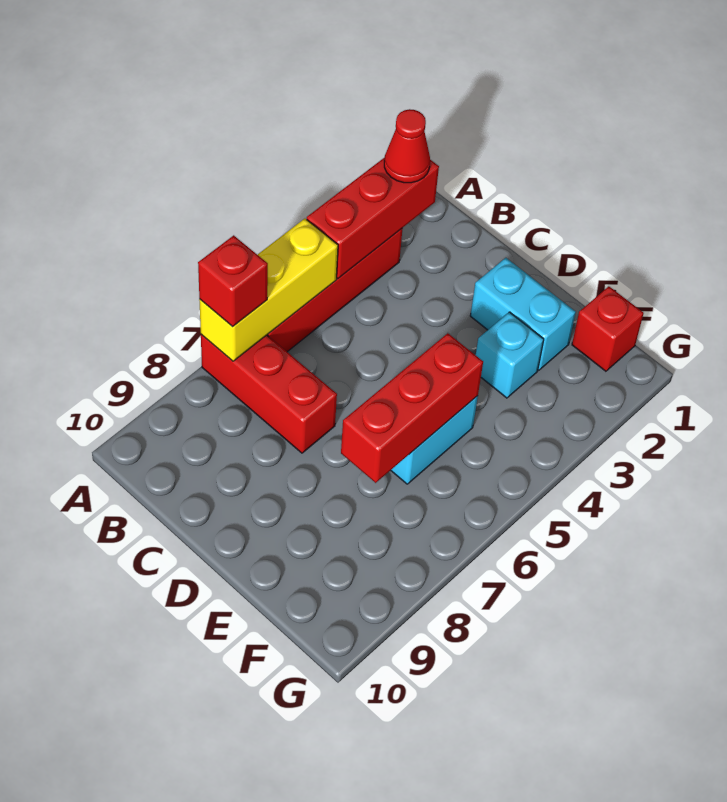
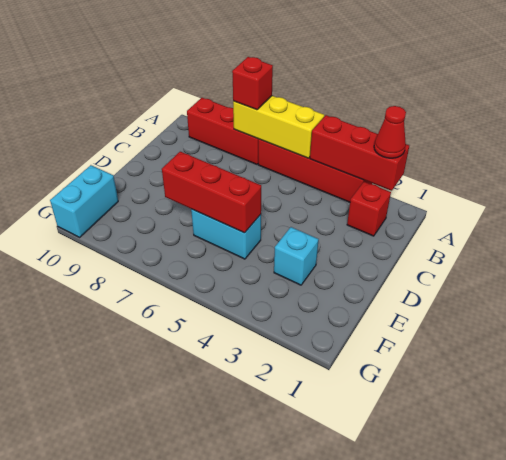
red 1x3 brick [201,335,337,453] -> red 1x3 brick turned to [187,98,258,164]
cyan 1x2 brick [470,258,576,370] -> cyan 1x2 brick moved to [50,165,118,237]
red 1x1 brick [572,286,644,371] -> red 1x1 brick moved to [347,182,391,236]

